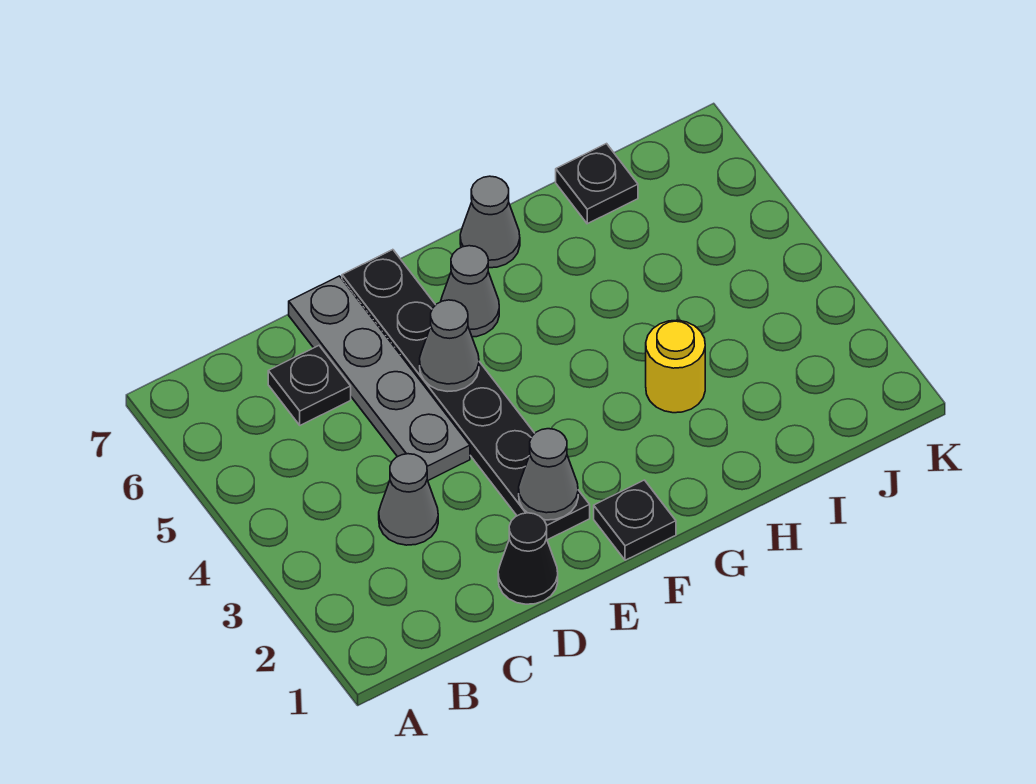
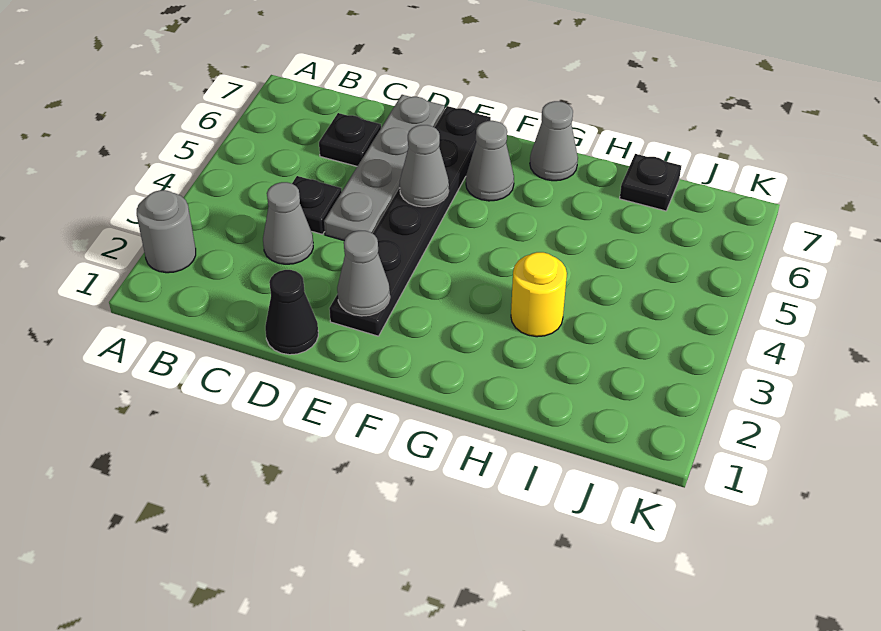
none -> grey 1x1 round brick [137,190,196,273]
black 1x1 plate [594,480,676,560] -> black 1x1 plate moved to [292,176,342,234]

